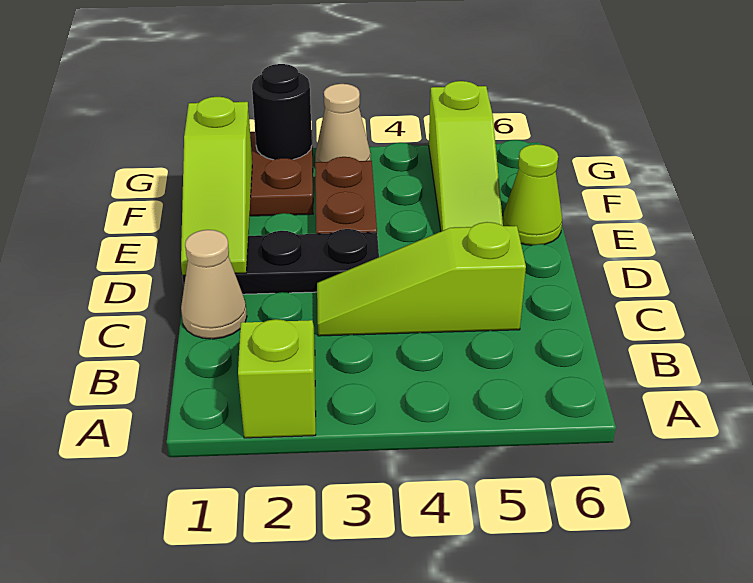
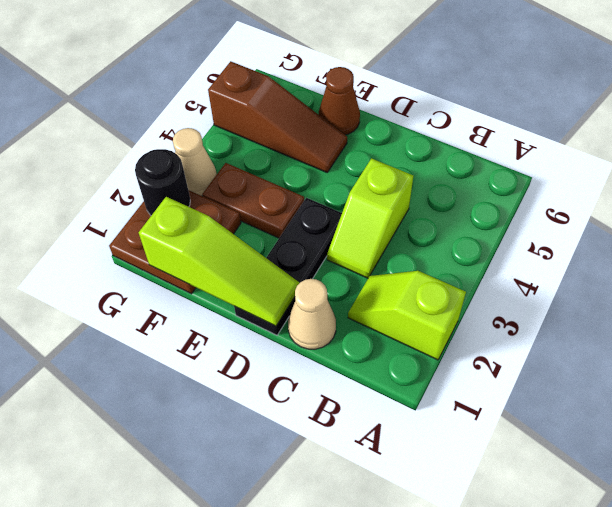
lime 1x3 slope [317,222,526,336] -> lime 1x2 slope [327,158,413,278]
lime 1x3 slope [429,81,503,231] -> brown 1x3 slope [208,61,347,172]
lime 1x1 cone [503,144,562,245] -> brown 1x1 cone [319,67,360,135]

